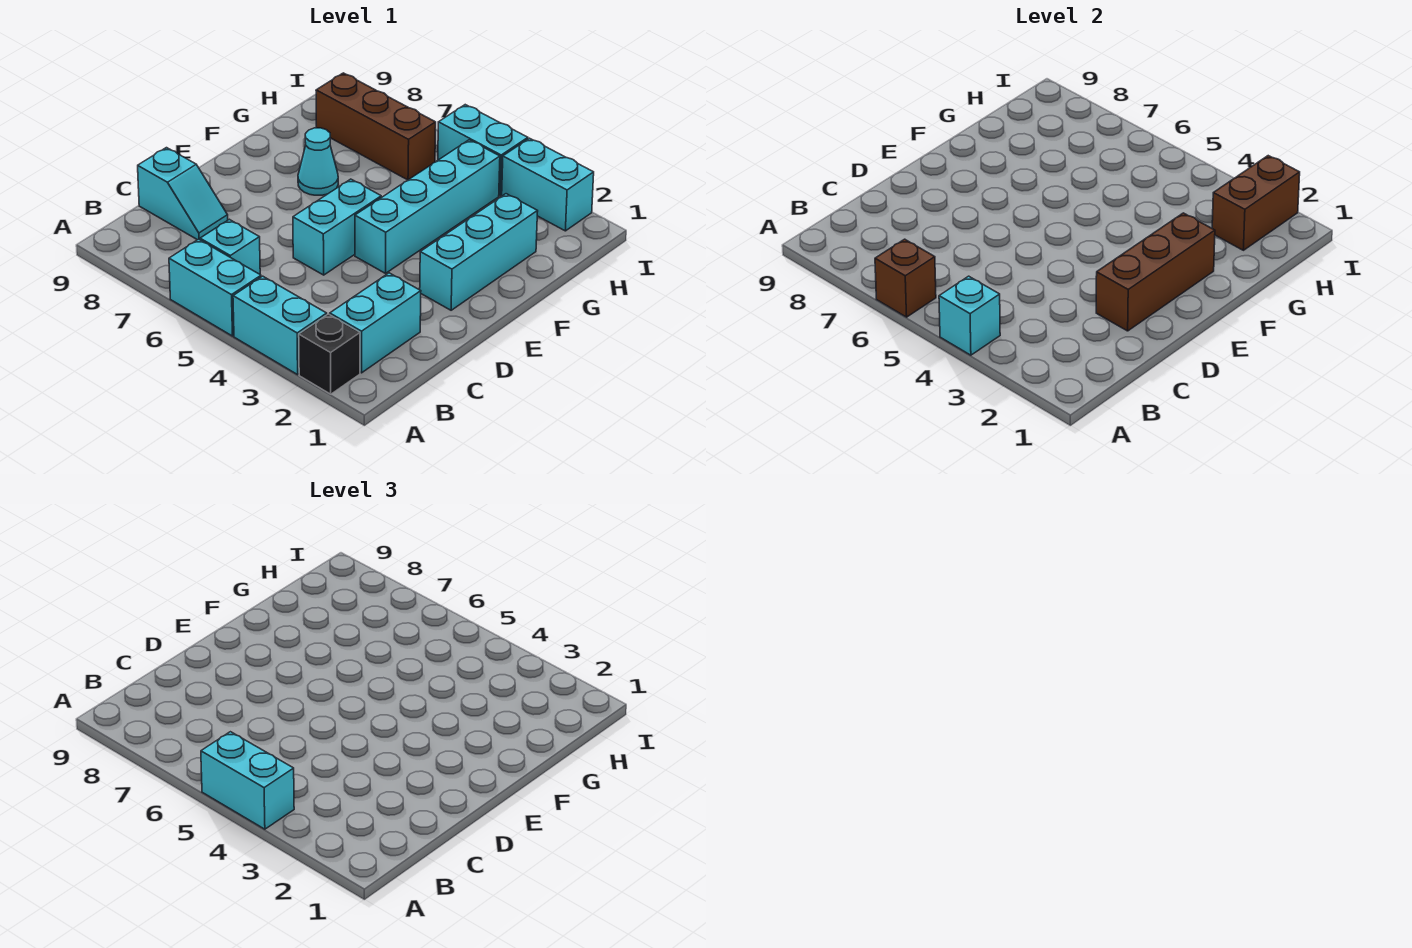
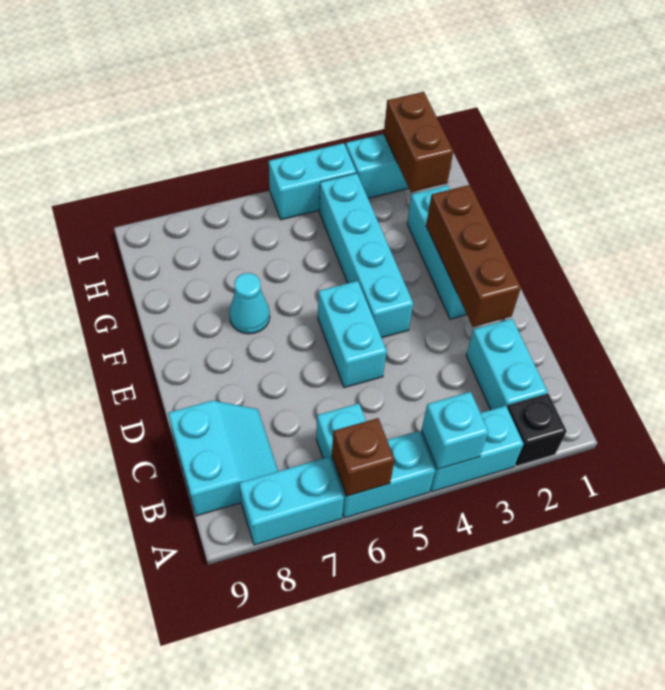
cyan 1x2 brick [201,732,294,829] -> cyan 1x2 brick moved to [239,457,344,545]
cyan 1x2 slope [138,148,228,240] -> cyan 2x2 slope [168,401,278,516]
brown 1x3 brick [316,73,436,180] -> none

